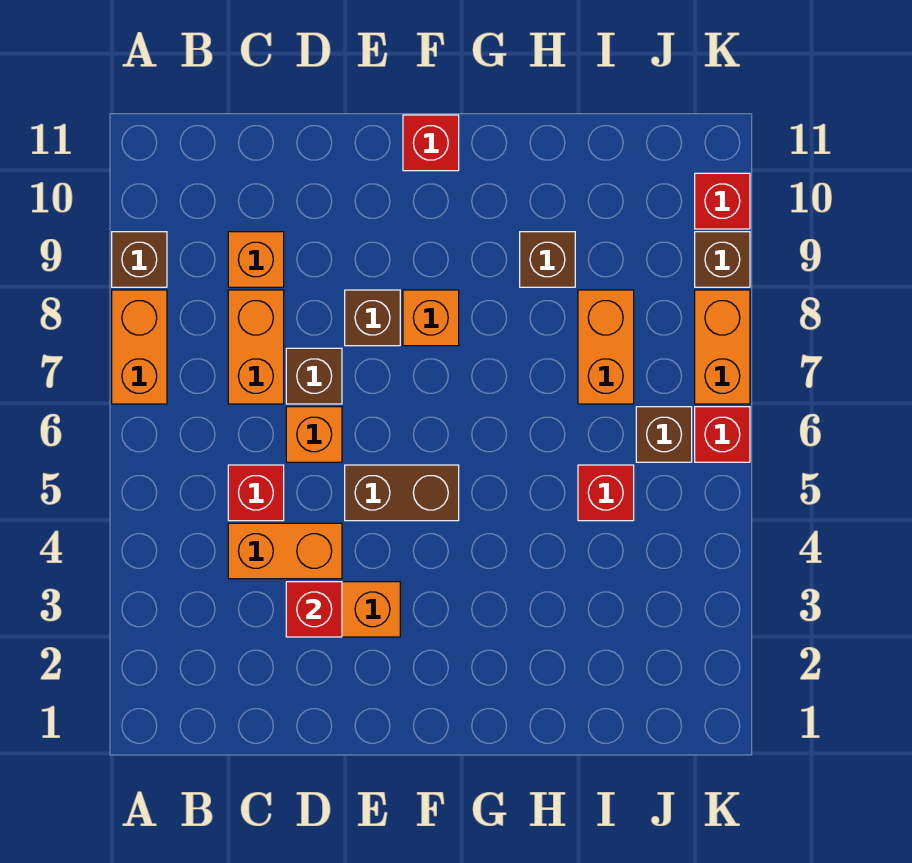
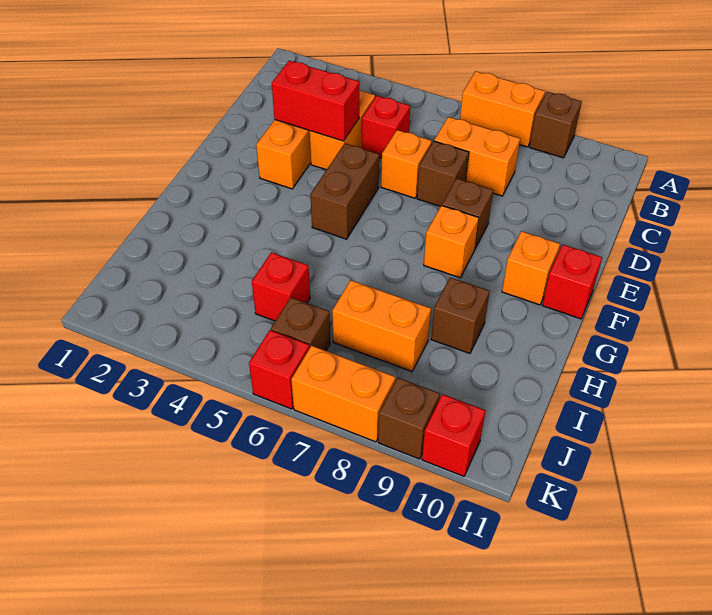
orange 1x1 brick [228,232,284,287] -> orange 1x1 brick moved to [502,231,560,305]
red 1x1 brick [286,582,342,637] -> red 1x2 brick [272,61,359,141]

